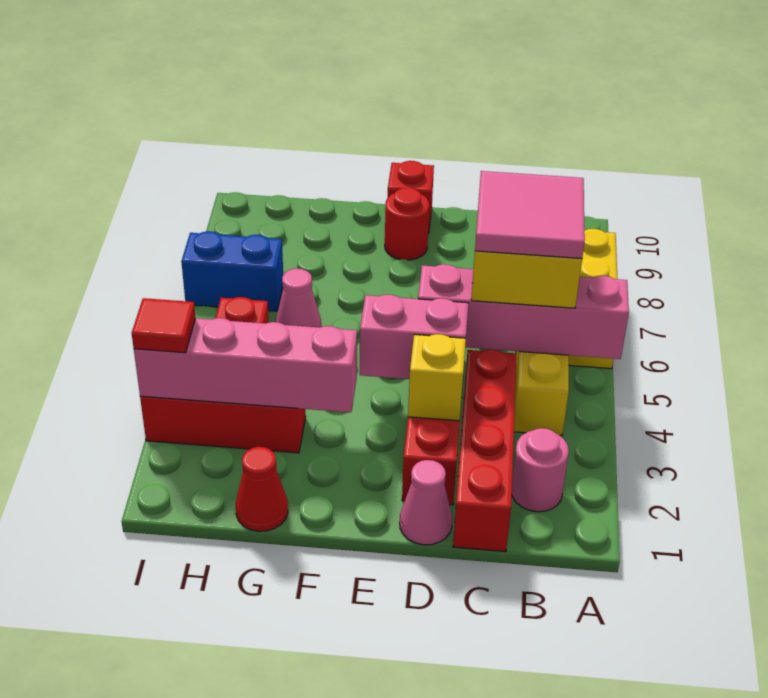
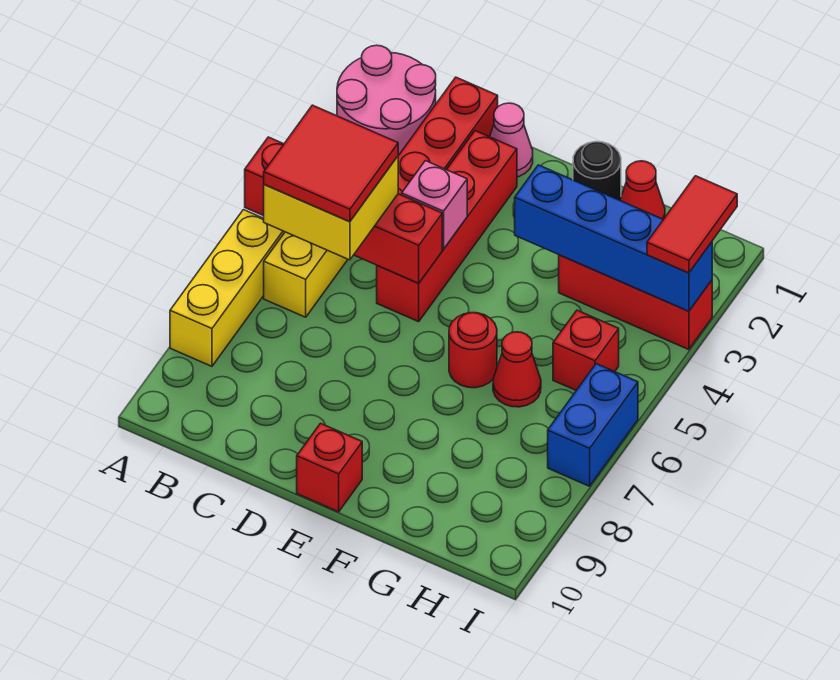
pink 1x4 brick [418,264,629,359] -> red 1x4 brick [245,137,442,283]
pink 1x1 round brick [512,428,569,512] -> pink 2x2 round brick [337,45,436,156]
pink 2x2 tile [475,171,585,258] -> red 2x2 tile [264,105,398,222]
yellow 1x1 brick [408,334,466,421] -> none
pink 1x2 brick [360,295,468,379] -> pink 1x1 brick [402,161,467,249]
red 1x1 round brick [385,188,429,260] -> red 1x1 round brick moved to [449,313,497,388]
none -> black 1x1 round brick [573,142,621,200]
pink 1x4 brick [134,318,357,412] -> blue 1x4 brick [515,165,712,311]
pink 1x1 cone [276,269,321,327] -> red 1x1 cone [493,332,541,407]
blue 1x2 brick [181,231,283,311] -> blue 1x2 brick turned to [548,364,638,486]
red 1x1 tile [132,298,196,353] -> red 1x2 tile [647,176,737,273]

